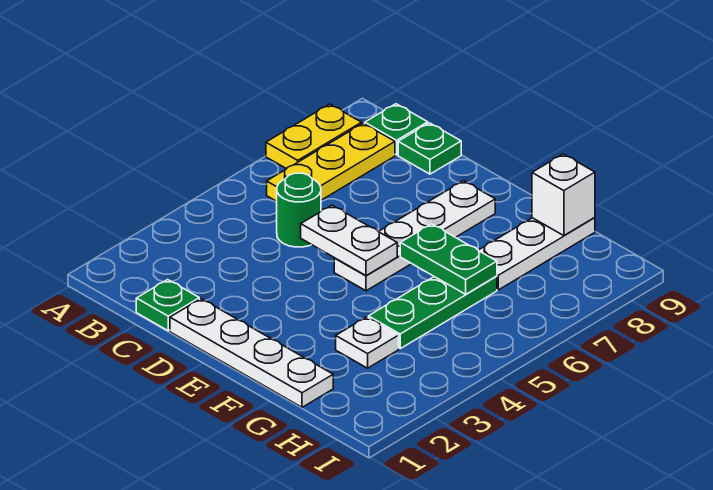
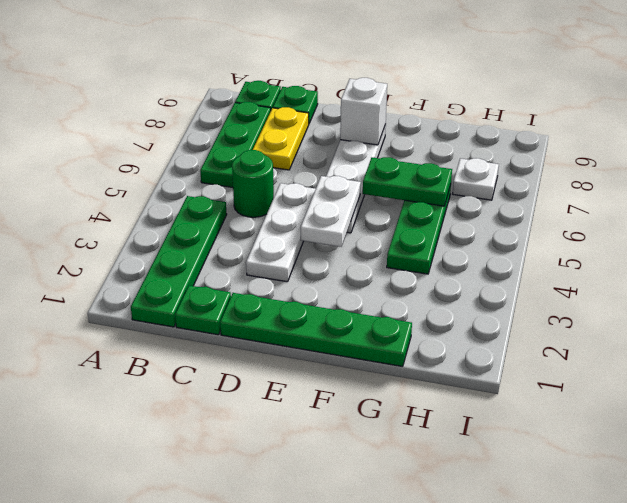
yellow 1x2 plate [266,104,362,169] -> yellow 1x2 plate moved to [253,107,309,170]
none -> green 1x4 plate [131,196,227,327]
yellow 1x3 plate [267,123,395,201] -> green 1x3 plate [200,102,271,187]
white 1x4 plate [170,299,333,407] -> green 1x4 plate [220,293,412,367]
white 1x2 plate [301,205,397,276] -> white 1x2 plate turned to [301,176,361,247]
white 1x1 plate [336,317,399,368] -> white 1x1 plate moved to [453,158,499,200]
white 1x3 plate [478,218,595,290] -> white 1x3 plate moved to [246,183,316,282]
white 1x1 brick [532,154,595,236] -> white 1x1 brick moved to [340,78,387,145]

